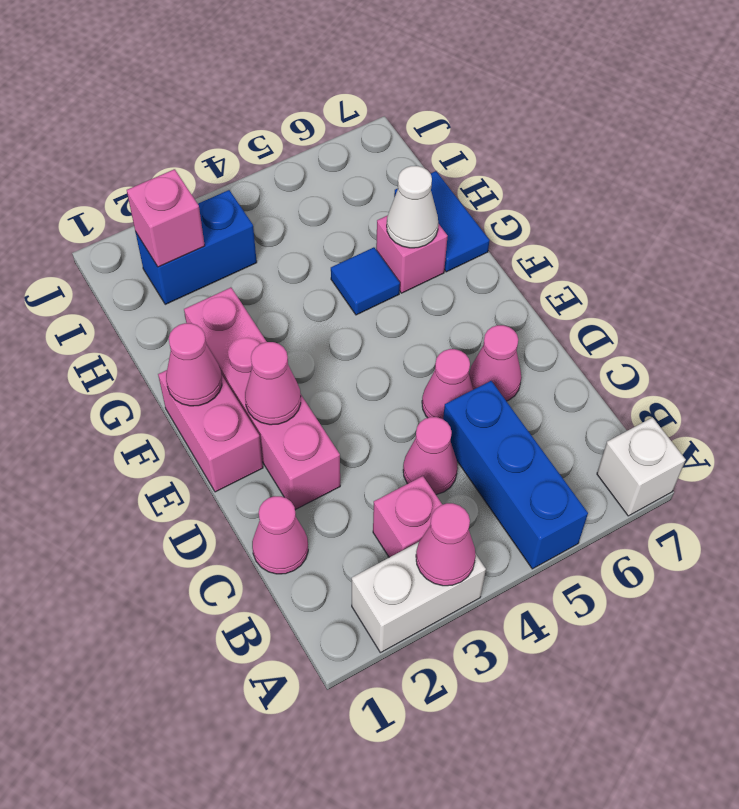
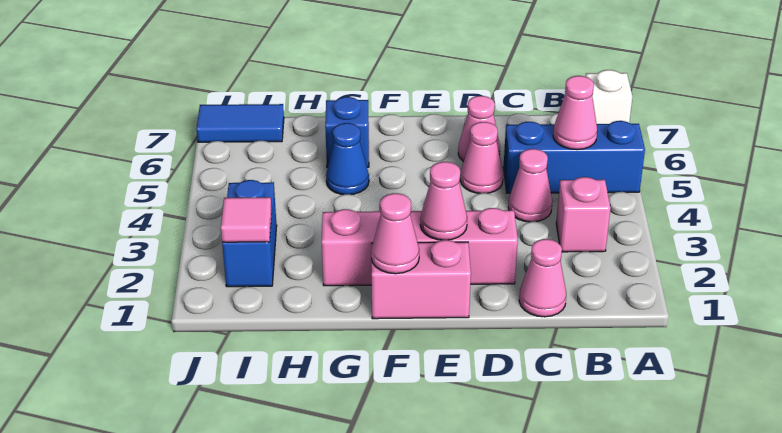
white 1x2 brick [352,542,486,653] -> none
pink 1x1 cone [416,503,476,586] -> pink 1x1 cone moved to [553,76,597,150]
blue 1x1 tile [331,247,400,315] -> blue 1x1 cone [326,123,369,195]
pink 1x1 brick [376,215,448,293] -> blue 1x1 brick [325,97,369,168]
white 1x1 cone [387,166,438,248] -> none
blue 1x2 tile [394,171,490,272] -> blue 1x2 tile moved to [197,104,284,142]
pink 1x1 brick [127,169,205,267] -> pink 1x1 tile [221,197,272,242]

